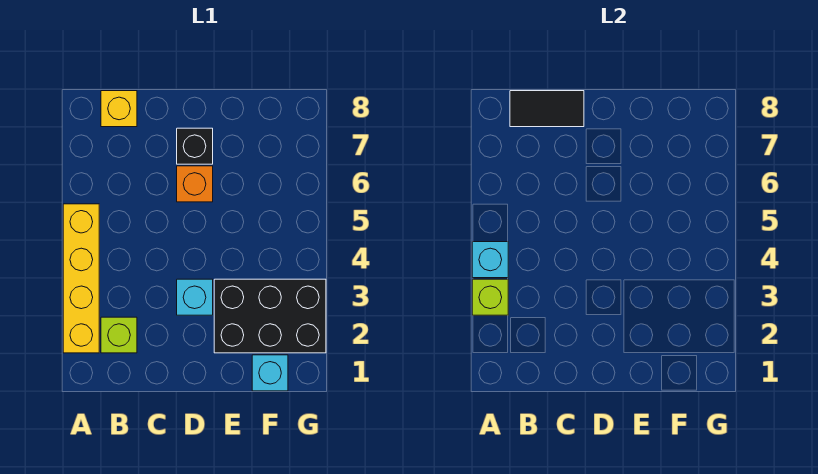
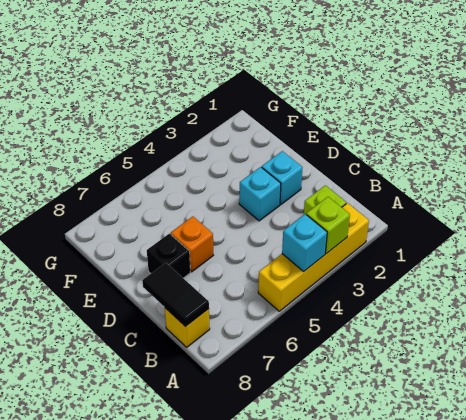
black 2x3 brick [214,279,326,353] -> none
cyan 1x1 brick [252,355,288,391] -> cyan 1x1 brick moved to [262,151,303,205]

